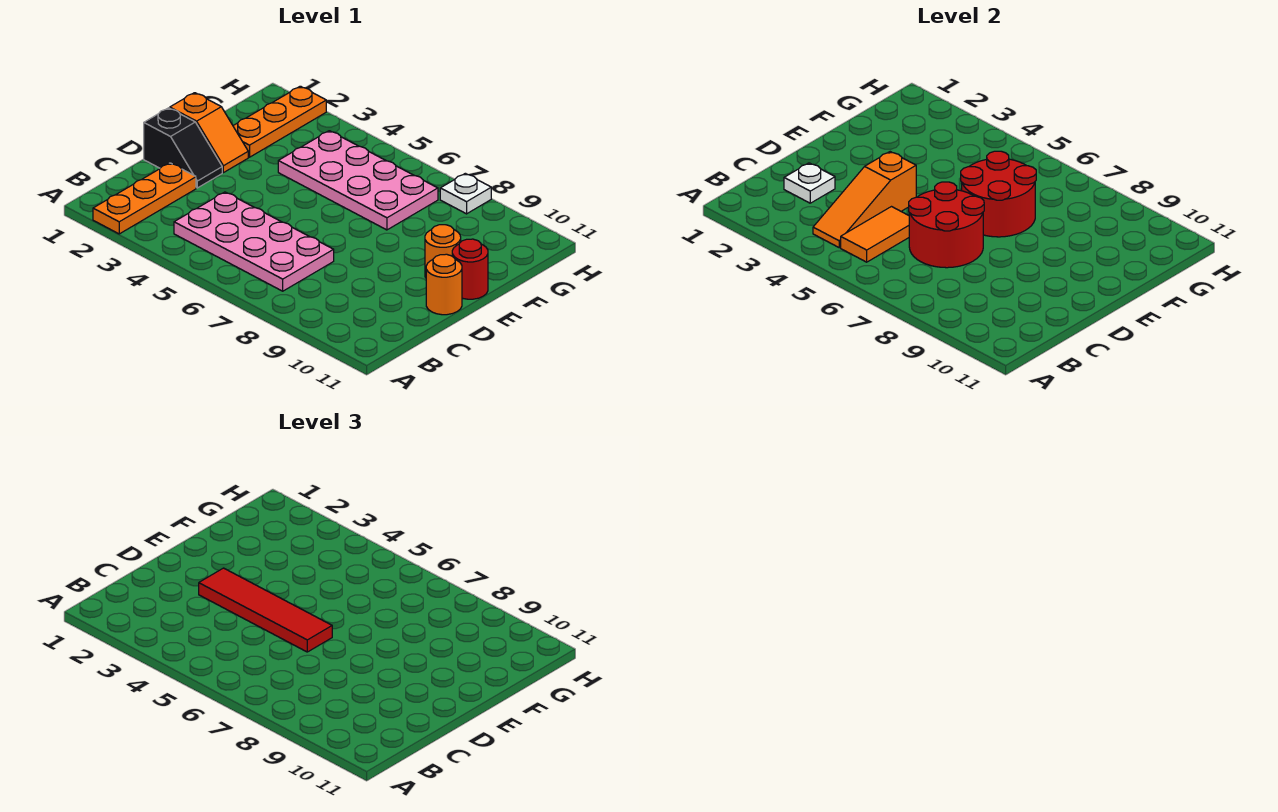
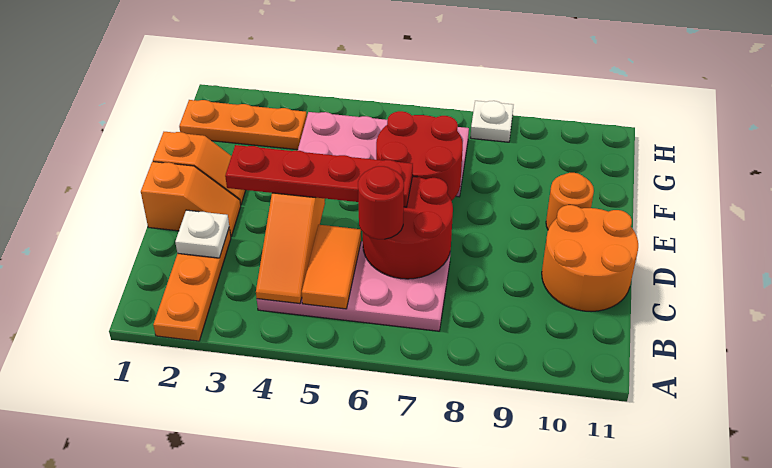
black 1x2 slope [144,108,222,188] -> orange 1x2 slope [141,162,241,236]
red 1x4 tile [199,568,332,652] -> red 1x4 plate [225,145,413,207]
orange 1x1 round brick [426,254,462,315] -> orange 2x2 round brick [542,205,638,311]
red 1x1 round brick [452,239,488,299] -> red 1x1 round brick moved to [358,166,404,239]
orange 1x3 plate [233,86,326,157] -> orange 1x3 plate turned to [179,100,307,150]

